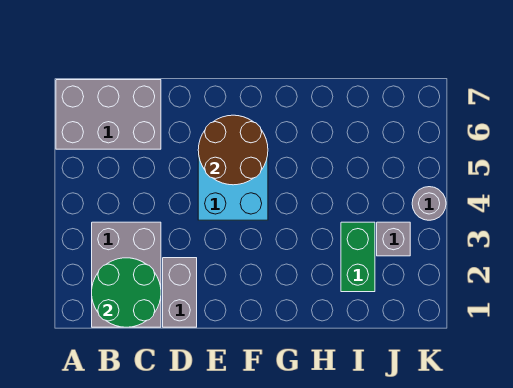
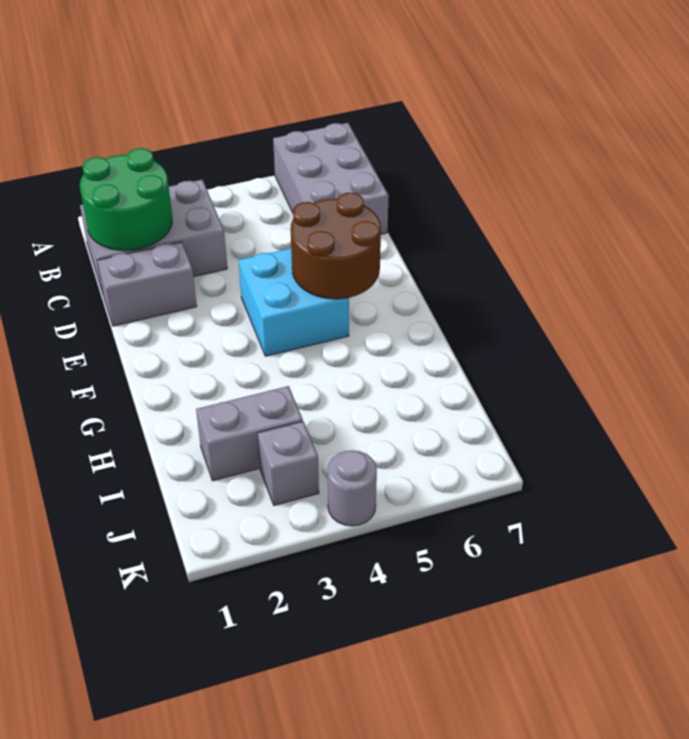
green 1x2 brick [341,222,375,292] -> grey 1x2 brick [196,386,303,481]

